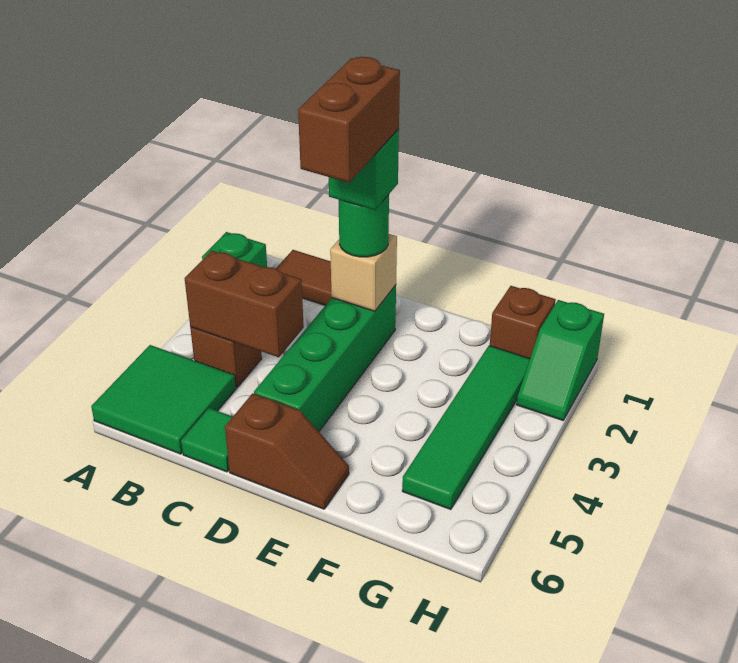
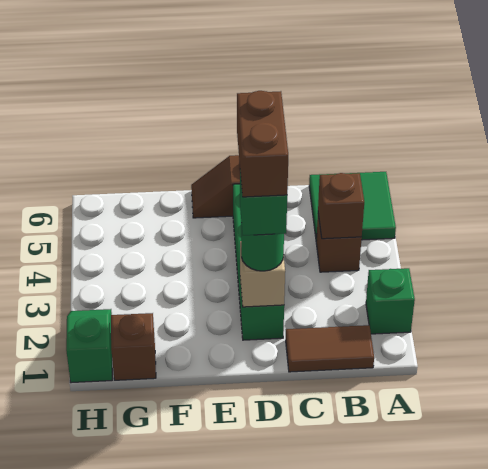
brown 1x2 brick [185,251,304,357] -> brown 1x1 brick [318,173,364,239]
green 1x1 tile [181,408,233,472] -> none
green 1x4 tile [402,345,530,510] -> none

